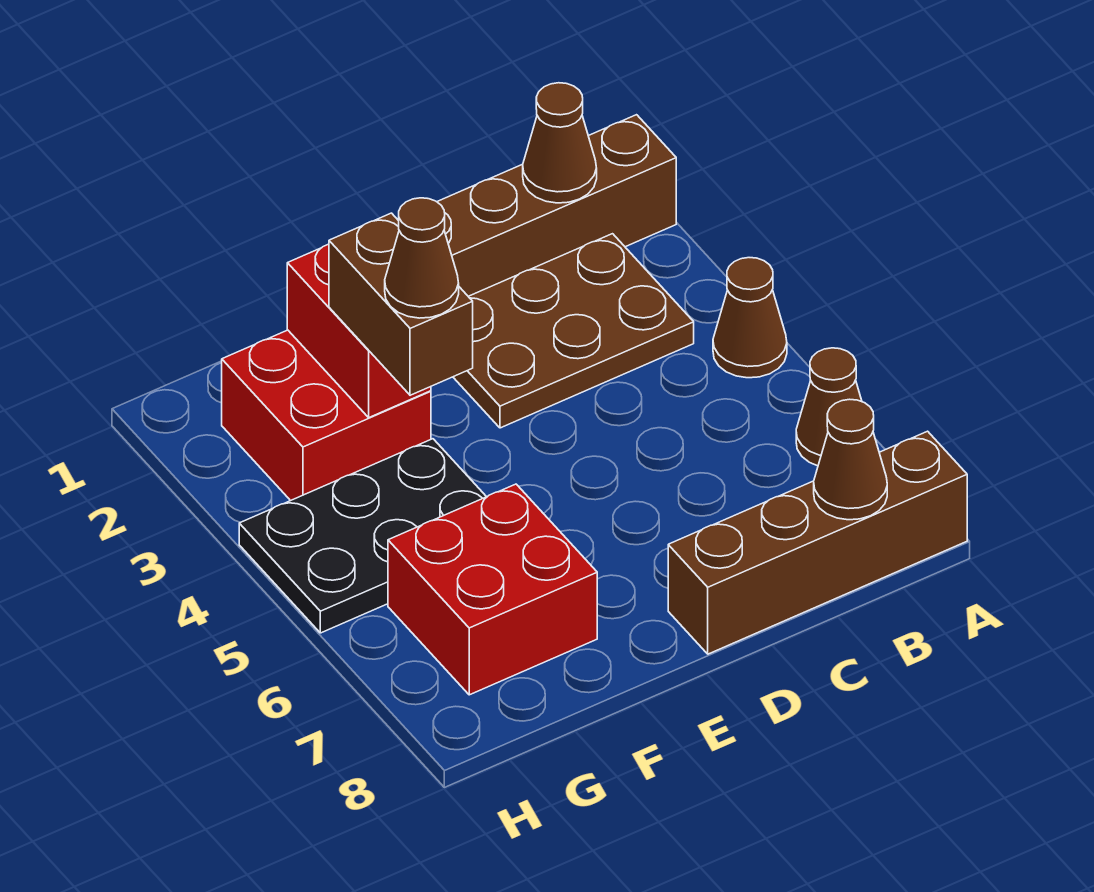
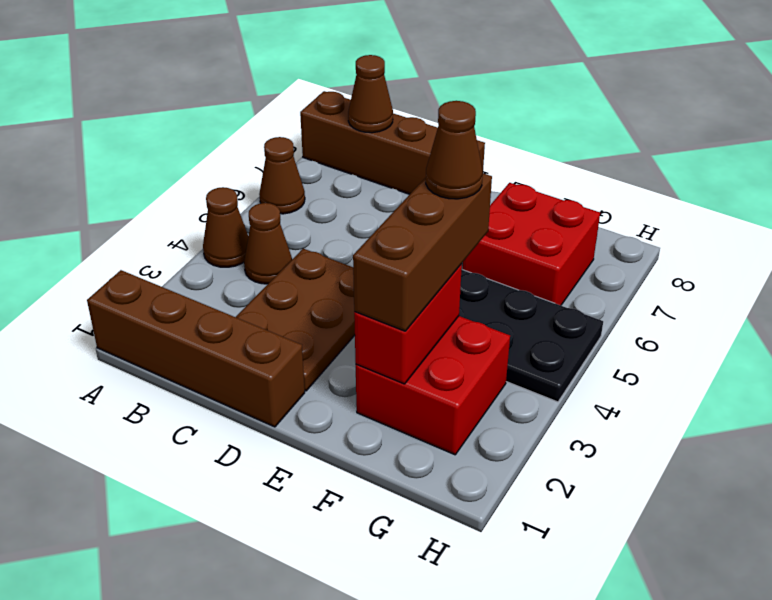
brown 1x1 cone [523,83,597,203] -> brown 1x1 cone moved to [244,203,292,284]
brown 2x3 plate [453,234,694,428] -> brown 2x3 plate turned to [236,249,355,391]
brown 1x2 brick [329,213,473,395] -> brown 1x3 brick [353,173,492,331]

